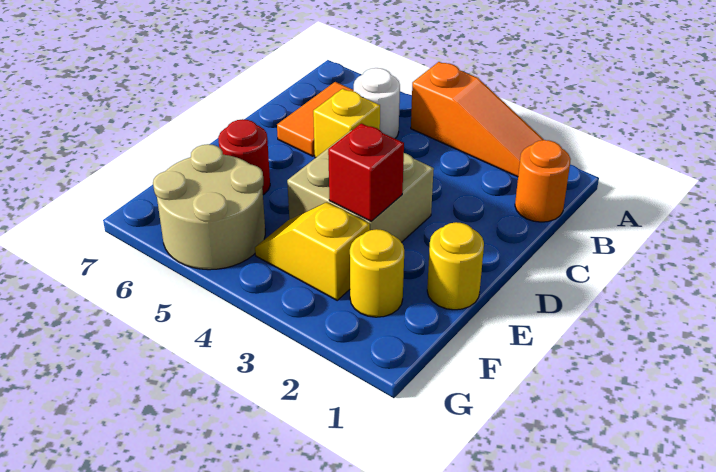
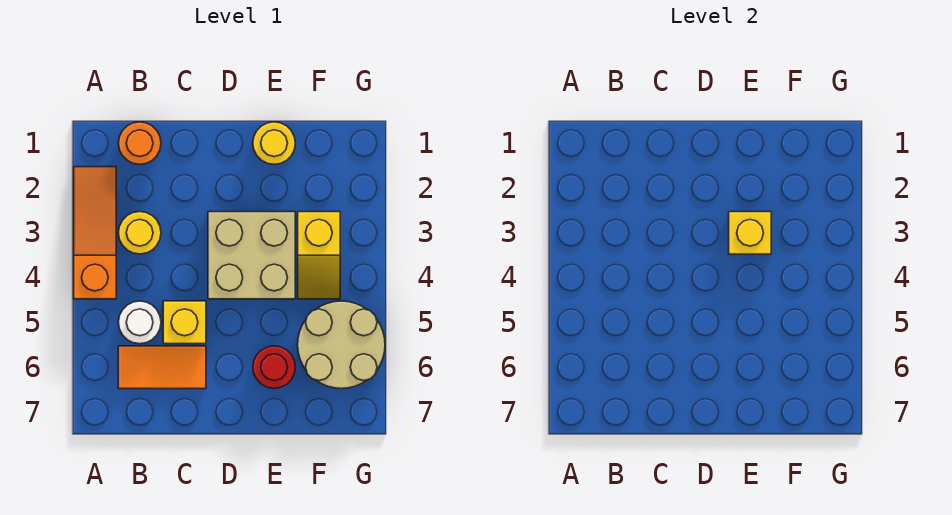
red 1x1 brick [328,123,404,221] -> yellow 1x1 brick [729,212,771,254]
yellow 1x1 round brick [350,229,404,317] -> yellow 1x1 round brick moved to [118,212,161,254]

